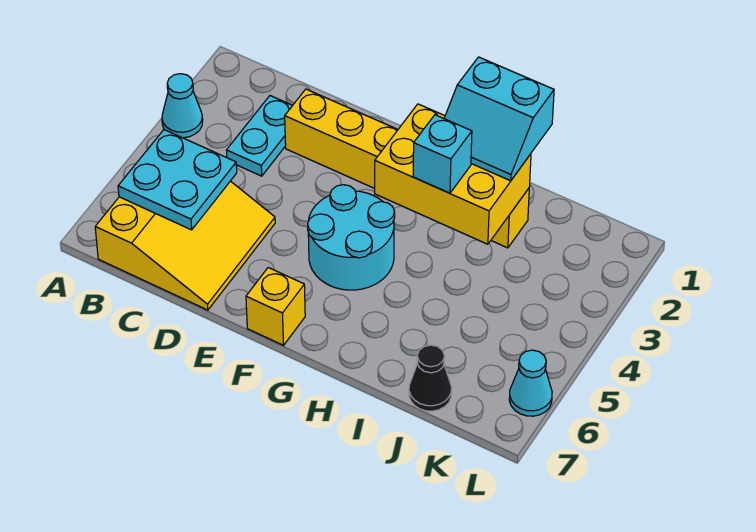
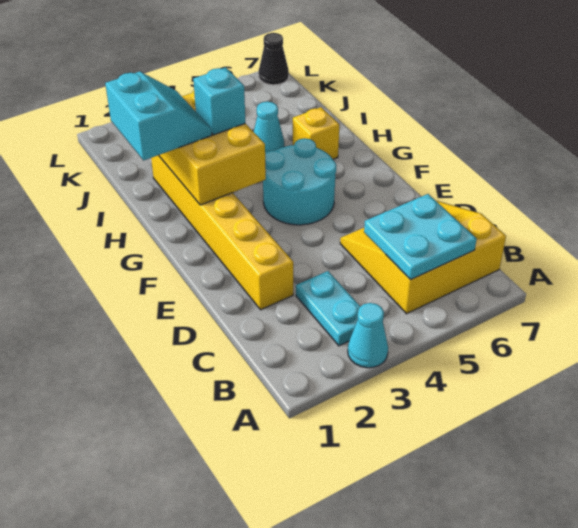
cyan 1x2 plate [226,96,293,176] -> cyan 1x2 plate turned to [296,271,360,346]
yellow 1x1 brick [246,268,305,345] -> yellow 1x1 brick moved to [293,107,339,159]
black 1x1 cone [409,345,452,411] -> black 1x1 cone moved to [259,33,289,85]
cyan 1x1 cone [509,350,552,416] -> cyan 1x1 cone moved to [254,102,284,153]

